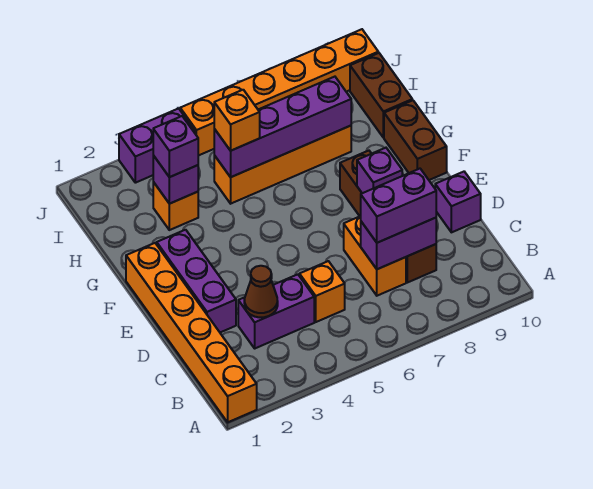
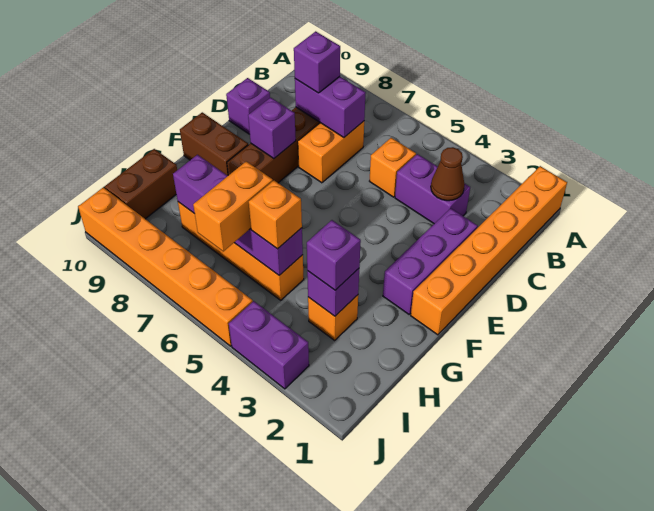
purple 1x2 brick [361,169,436,243] -> purple 1x1 brick [294,31,340,93]
brown 1x2 brick [384,100,447,180] -> brown 1x2 brick turned to [180,112,248,176]
none -> orange 1x2 brick [193,161,273,251]

